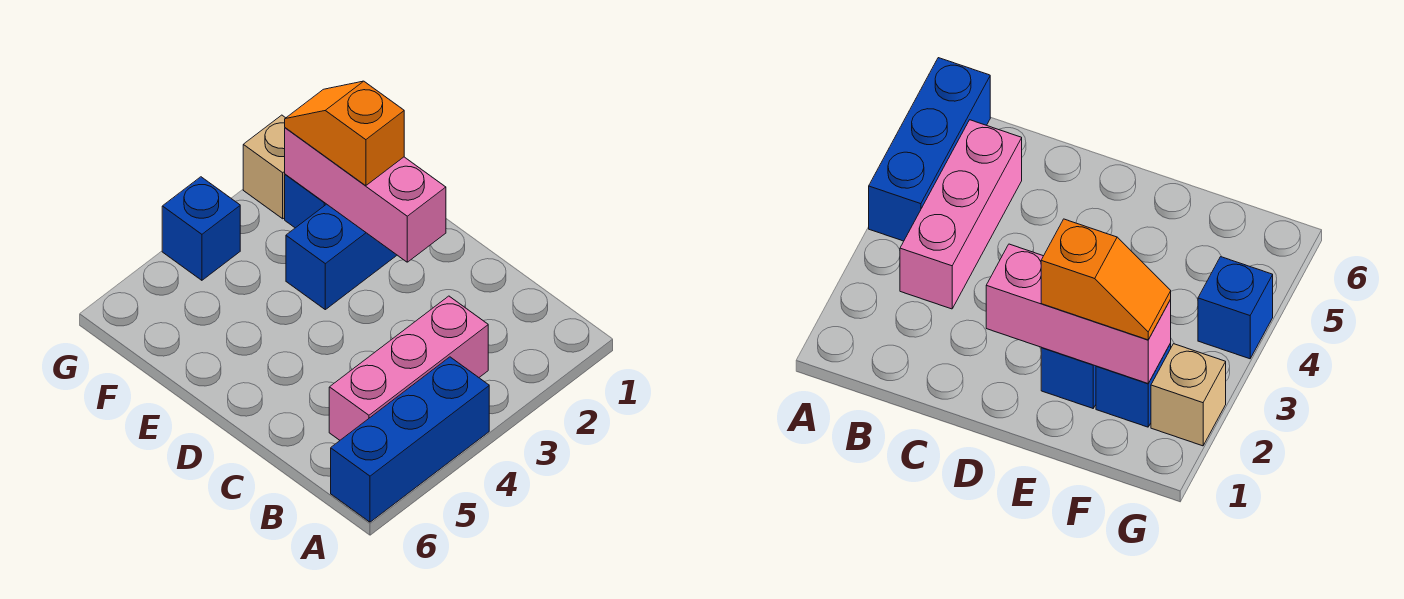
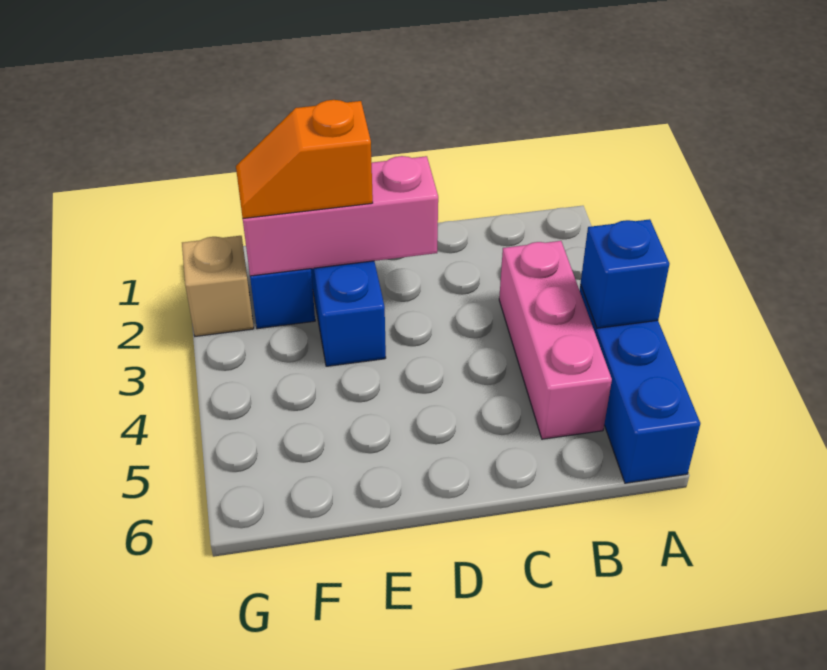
blue 1x1 brick [162,177,240,280] -> blue 1x1 brick moved to [580,219,669,328]

